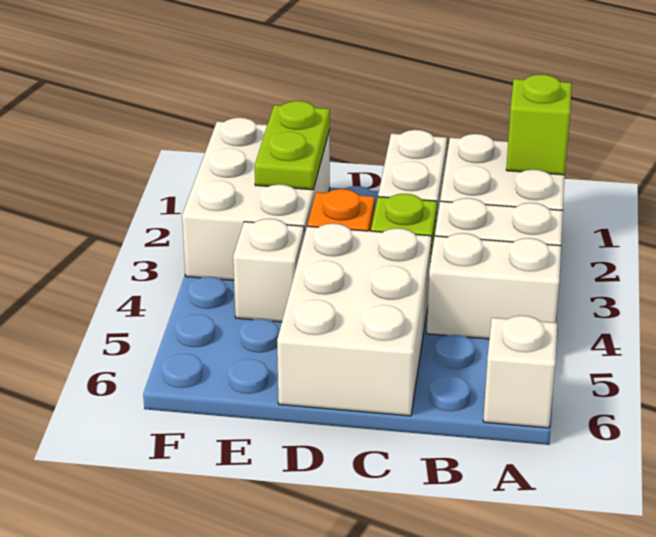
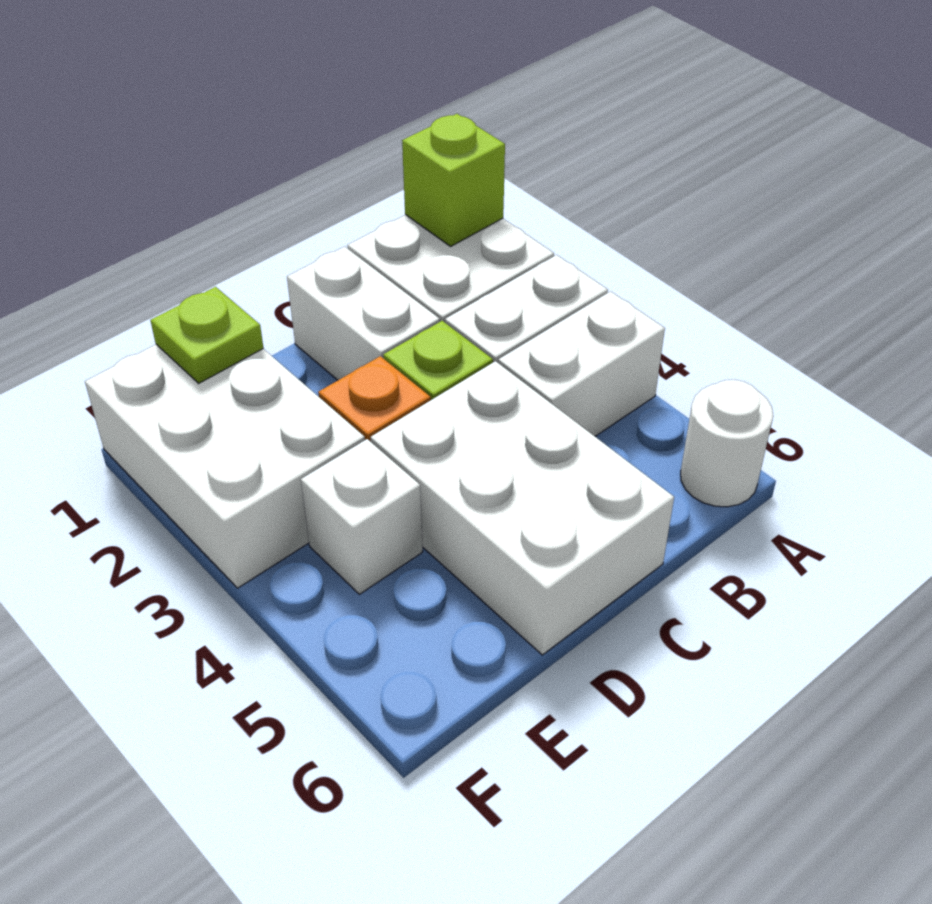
white 1x1 brick [483,315,557,428] -> white 1x1 round brick [681,380,773,507]
lime 1x2 plate [255,101,330,190] -> lime 1x1 plate [150,287,263,383]

